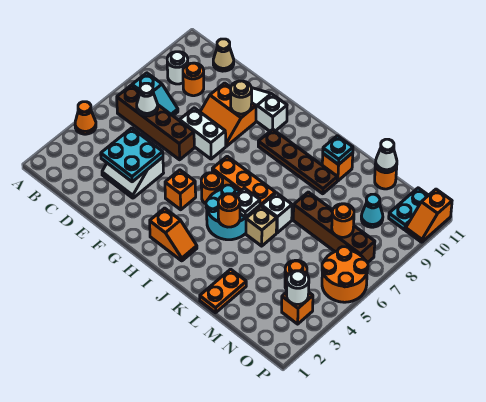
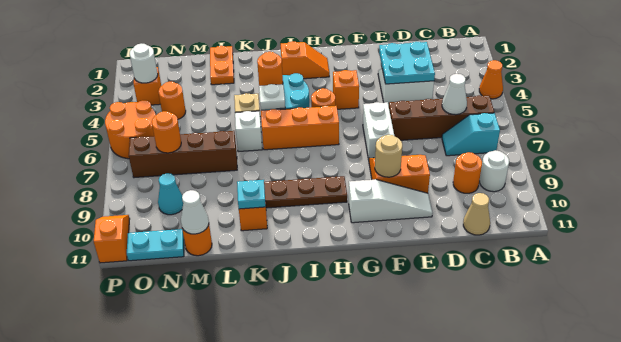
white 1x2 brick [180,108,226,159] -> white 1x2 brick turned to [363,102,394,159]
orange 1x2 slope [150,208,197,261] -> orange 1x2 slope turned to [281,41,329,79]
cyan 1x2 plate [389,188,428,230] -> cyan 1x2 plate turned to [127,229,184,261]

